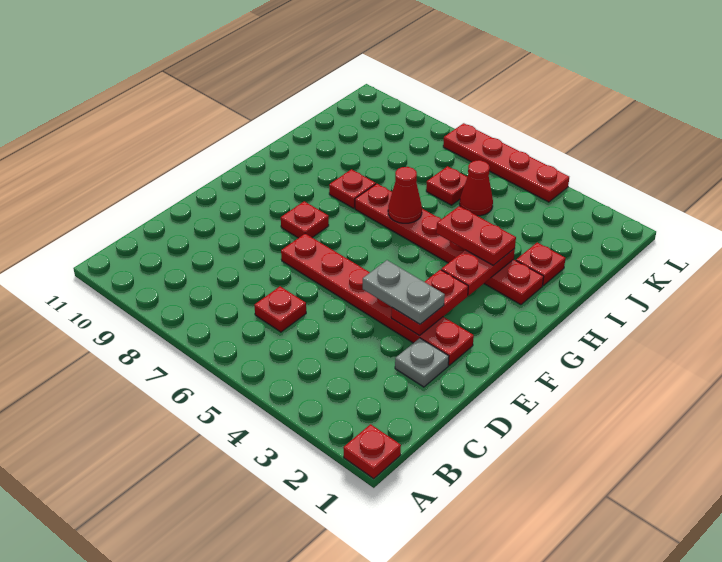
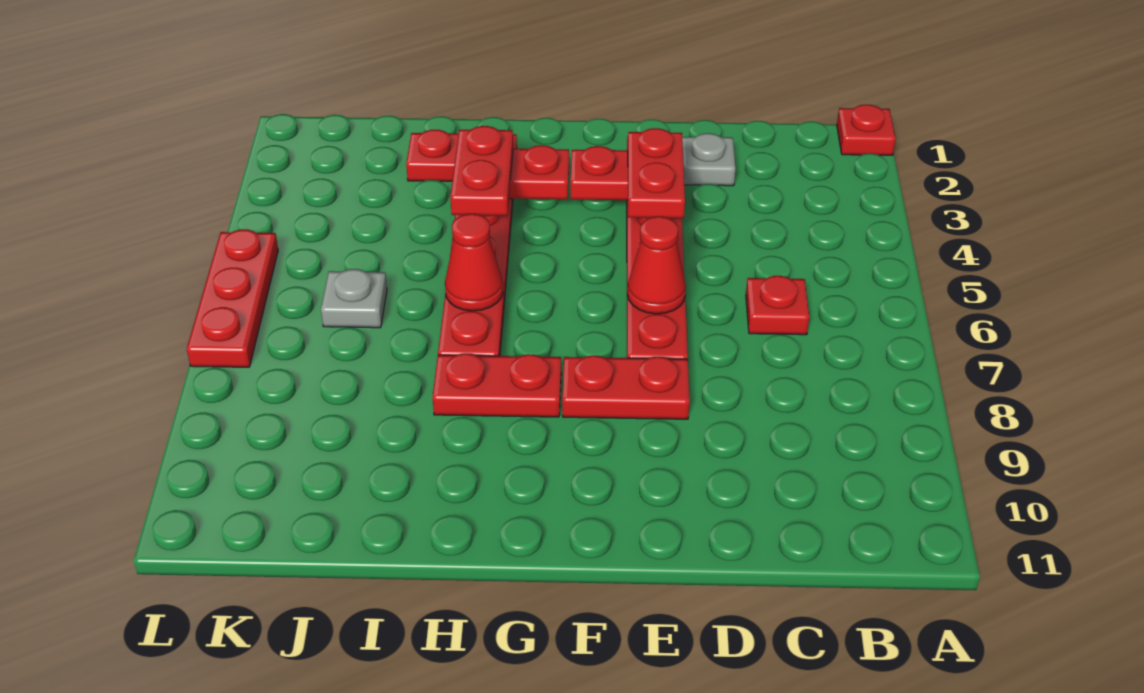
grey 1x2 plate [363,260,445,324] -> red 1x2 plate [628,128,685,218]
red 1x1 plate [281,201,329,238] -> red 1x2 plate [562,356,690,419]
red 1x1 plate [329,169,376,208] -> red 1x2 plate [433,353,561,417]
red 1x1 cone [460,160,493,216] -> red 1x1 cone moved to [627,217,686,314]
red 1x1 plate [426,166,467,205] -> grey 1x1 plate [321,269,387,328]
red 1x4 plate [443,123,569,202] -> red 1x3 plate [187,229,278,367]

